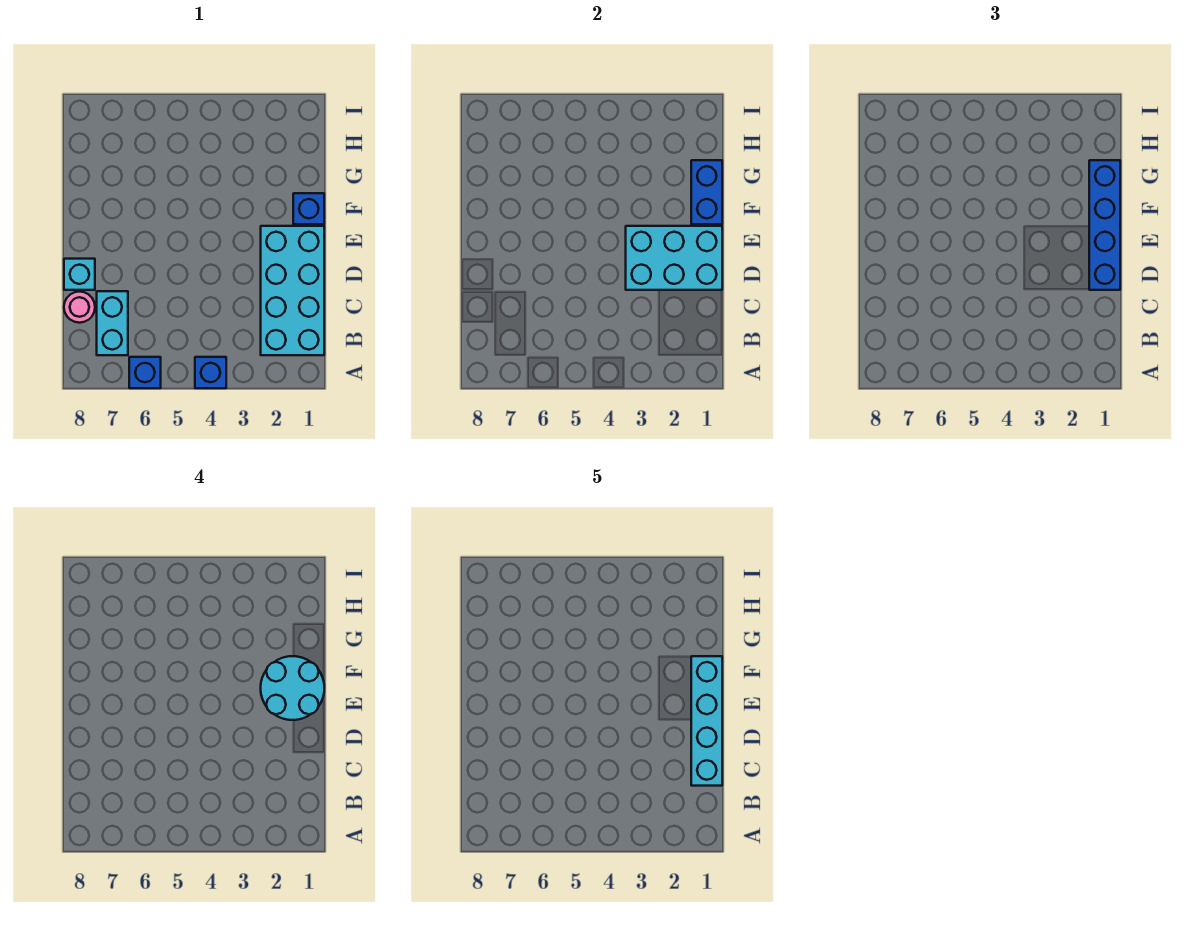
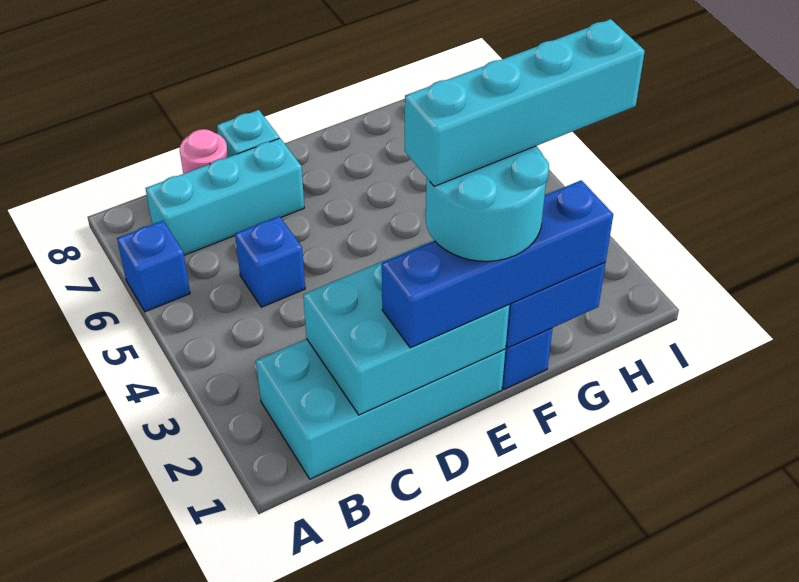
blue 1x1 brick [195,357,226,388] -> blue 1x1 brick moved to [235,216,305,307]
cyan 1x2 brick [97,291,128,355] -> cyan 1x3 brick [146,138,304,255]
cyan 1x4 brick [691,656,722,786] -> cyan 1x4 brick moved to [405,19,645,186]
cyan 2x3 brick [626,226,722,290] -> cyan 2x3 brick turned to [303,240,509,415]

